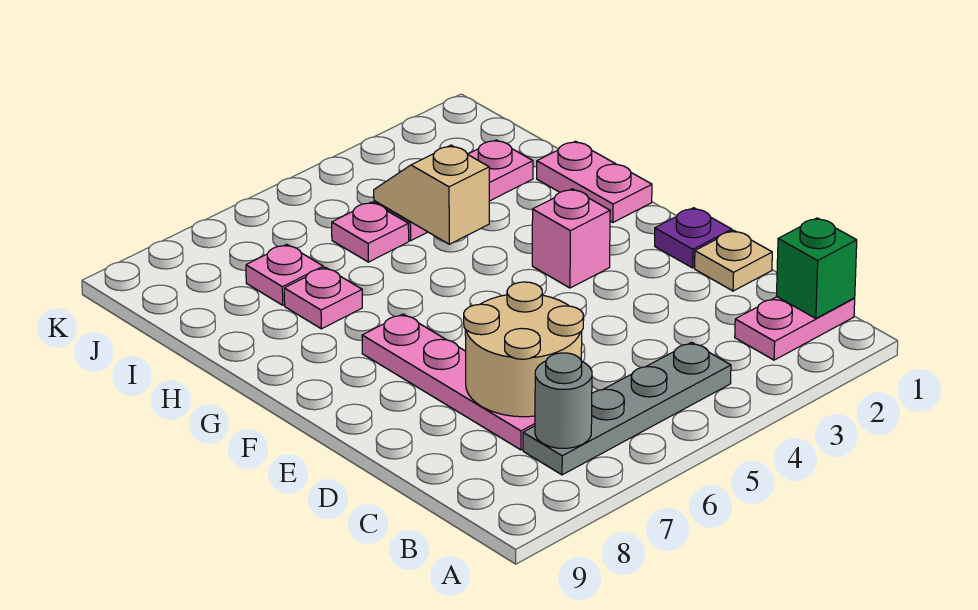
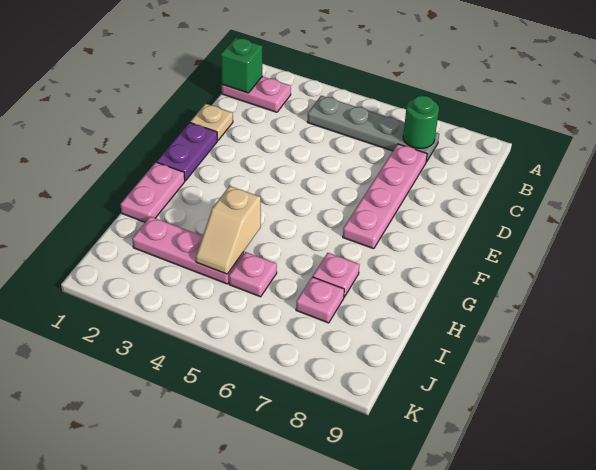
grey 1x1 round brick [535,353,592,448] -> green 1x1 round brick [403,95,439,148]
tan 2x2 round brick [464,282,584,417] -> none
purple 1x1 plate [655,208,732,268] -> purple 1x2 plate [157,123,217,181]
pink 1x1 brick [532,189,610,288] -> none

